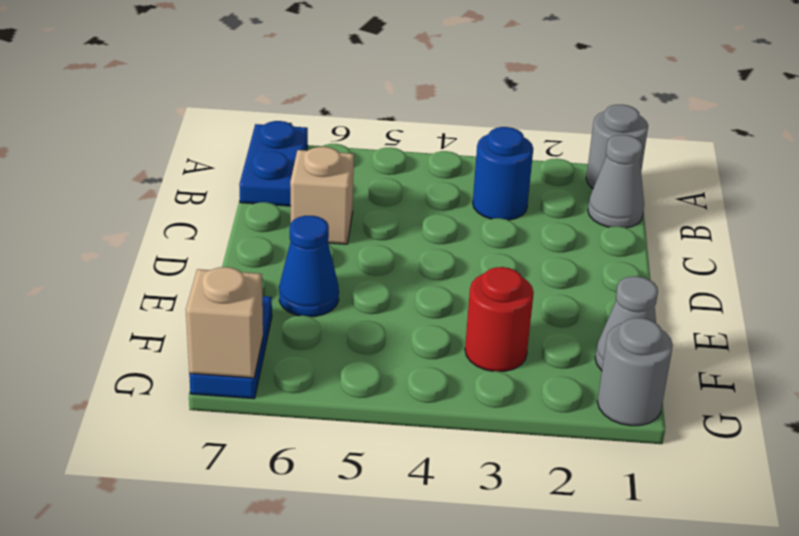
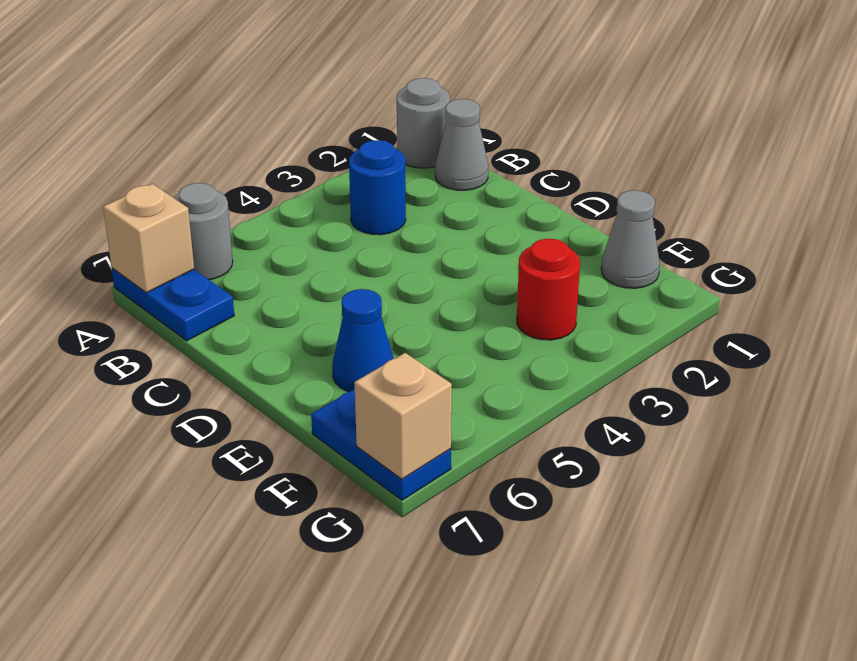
tan 1x1 brick [290,147,354,244] -> tan 1x1 brick moved to [103,184,194,293]
grey 1x1 round brick [597,318,673,426] -> grey 1x1 round brick moved to [173,183,233,280]

